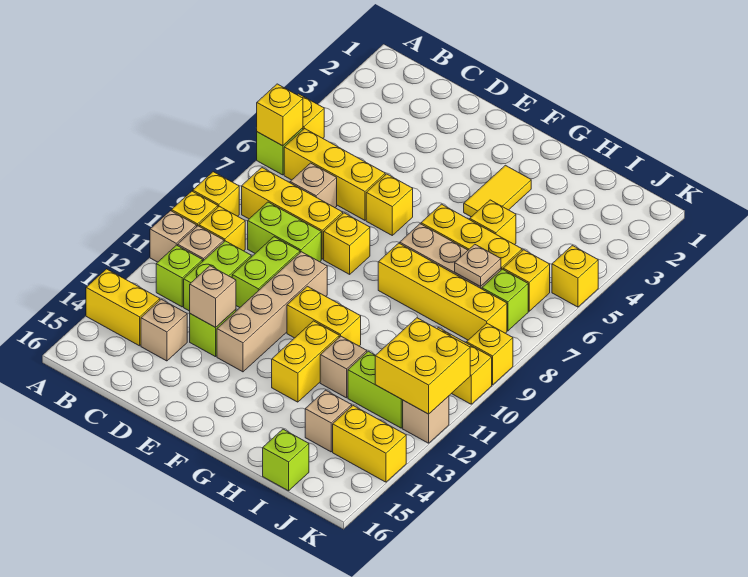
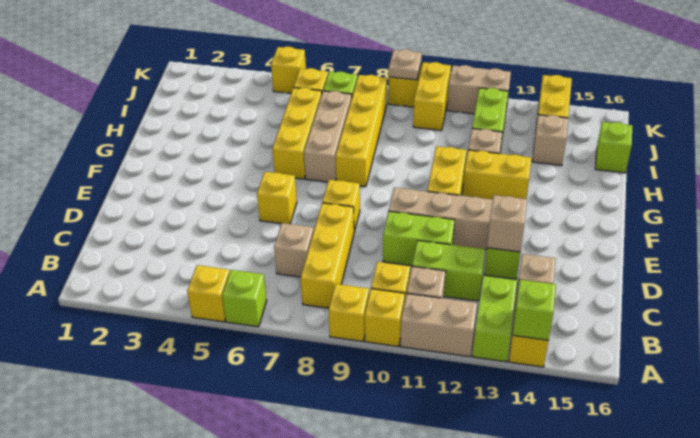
yellow 1x1 brick [257,84,303,146] -> none
tan 1x1 brick [150,211,197,262] -> tan 1x2 brick [400,294,477,357]
yellow 1x3 brick [284,128,385,220] -> none
lime 1x1 brick [156,245,203,307] -> lime 1x1 brick moved to [513,280,556,340]
lime 1x2 brick [248,202,321,262] -> lime 1x2 brick moved to [472,276,517,362]
yellow 1x2 tile [464,165,531,217] -> none
yellow 1x1 brick [470,200,516,245] -> none
tan 1x1 plate [455,244,501,287] -> tan 1x1 plate moved to [389,49,422,80]
yellow 2x2 brick [375,318,470,414] -> none
tan 1x1 brick [403,396,449,443] -> tan 1x2 brick [447,65,511,114]

